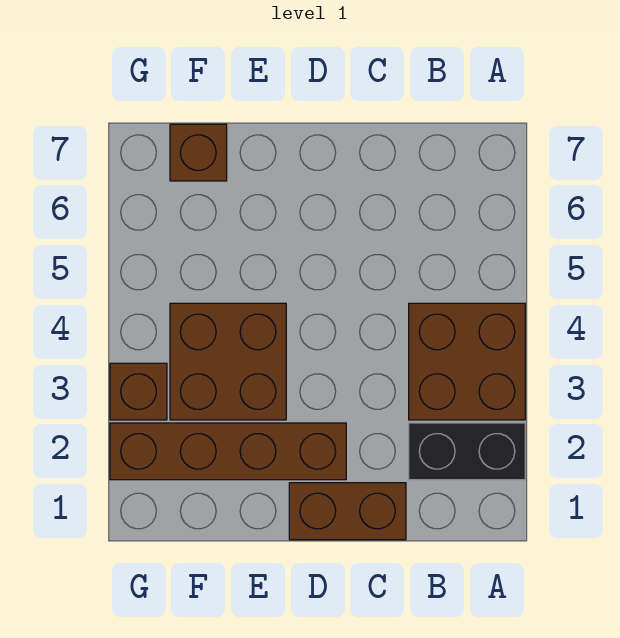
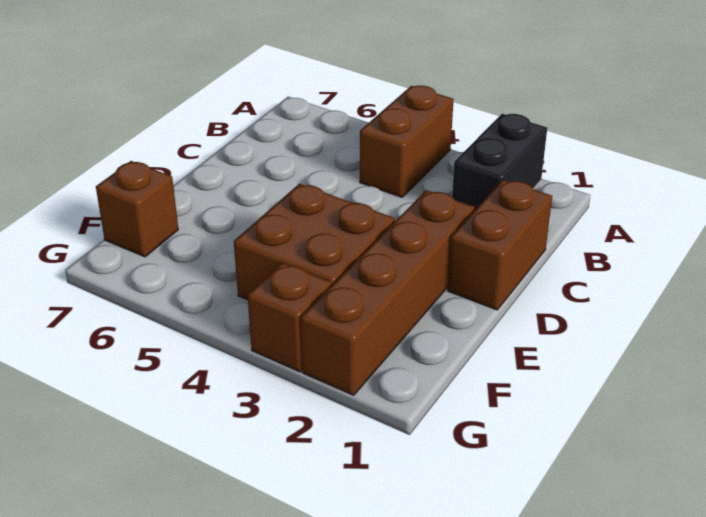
brown 2x2 brick [409,303,525,420] -> brown 1x2 brick [360,86,454,197]

